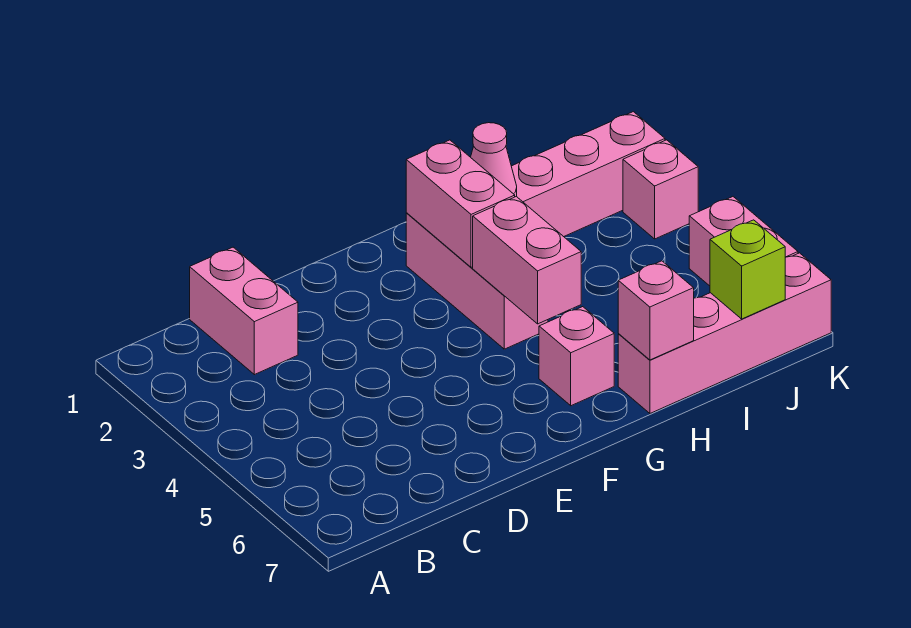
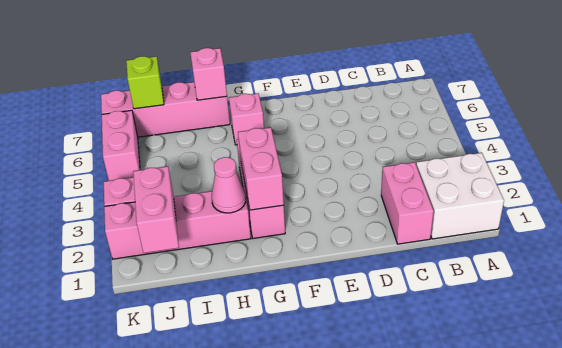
none -> white 2x2 brick [416,153,504,239]
pink 1x2 brick [473,197,581,324] -> pink 1x2 brick moved to [133,166,179,253]

